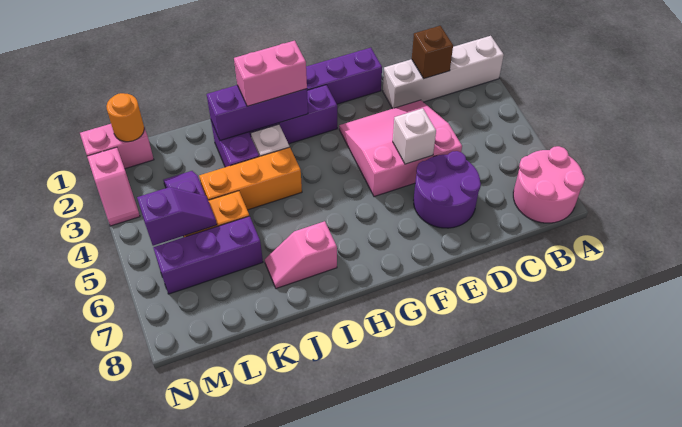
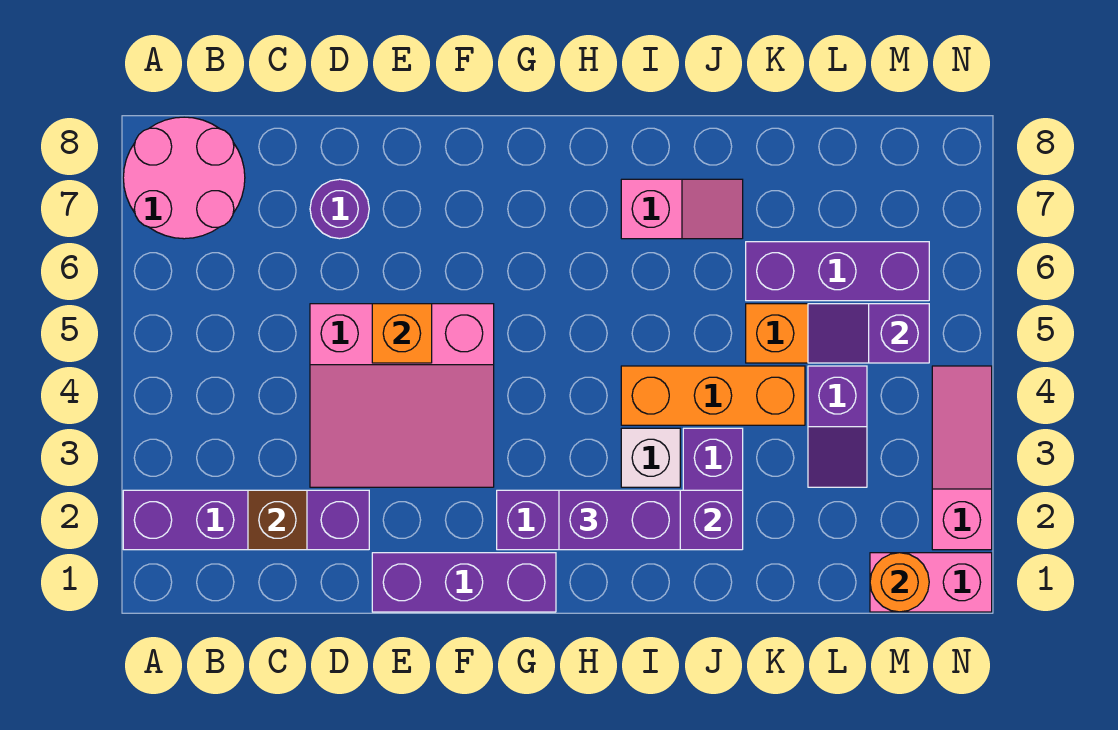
white 1x4 brick [383,36,504,109] -> purple 1x4 brick [123,490,369,550]
purple 2x2 round brick [414,151,481,228] -> purple 1x1 round brick [310,179,369,239]
white 1x1 brick [393,108,436,164] -> orange 1x1 brick [372,304,432,363]
pink 1x2 brick [234,41,307,106] -> purple 1x2 brick [559,490,680,550]
pink 1x2 slope [87,147,140,226] -> pink 1x3 slope [932,366,992,550]

